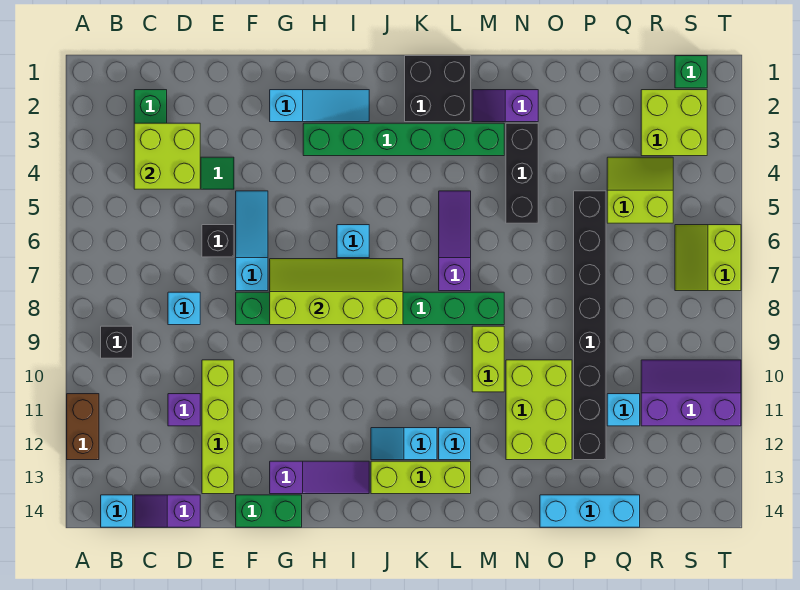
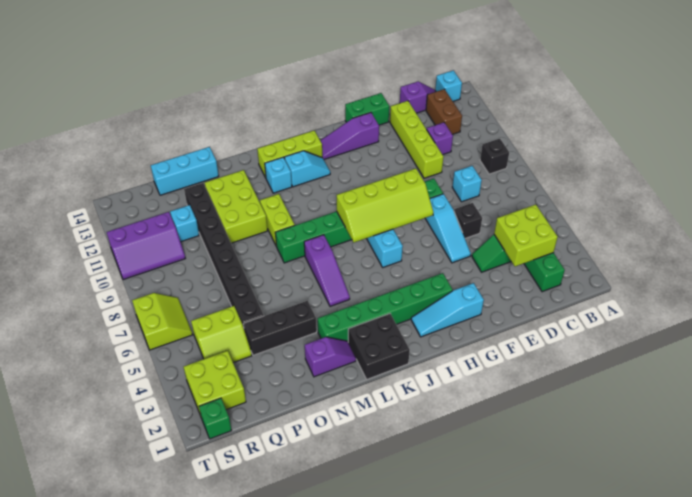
brown 1x2 brick [67,394,99,460] -> brown 1x2 brick moved to [426,89,462,135]
black 1x3 brick [506,123,538,223] -> black 1x3 brick turned to [243,301,317,355]

